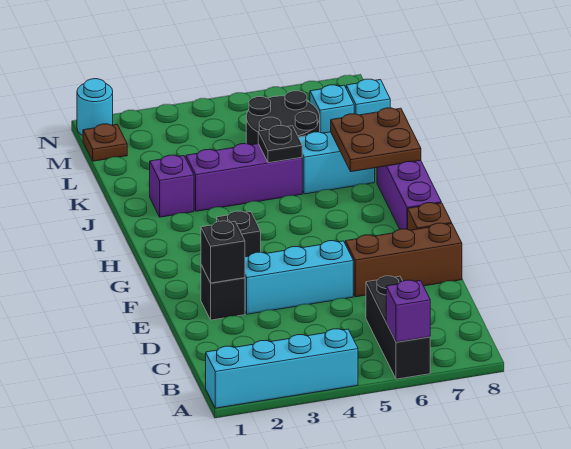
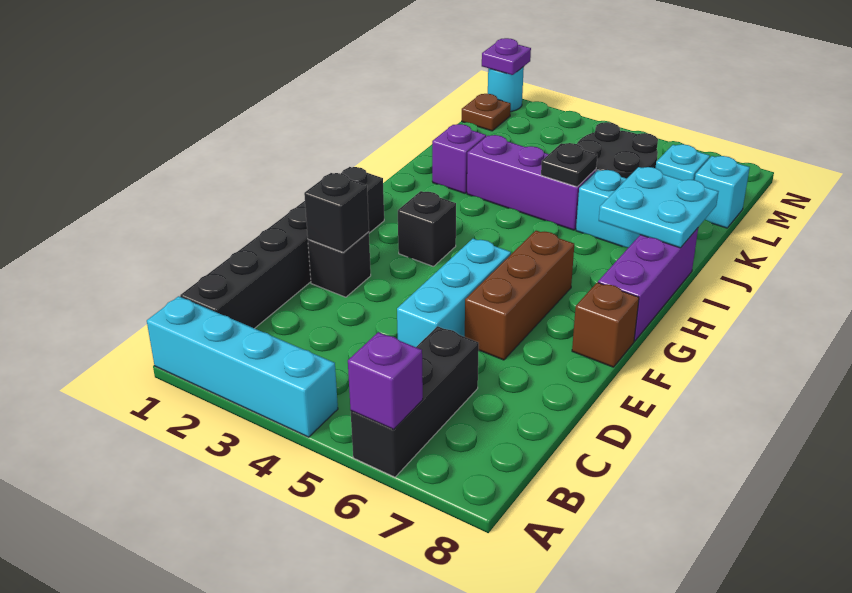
none -> black 1x6 brick [180,167,384,329]
cyan 1x3 brick [245,241,353,314] -> cyan 1x3 brick turned to [397,239,511,347]
brown 1x3 brick [345,223,462,297] -> brown 1x3 brick turned to [465,231,574,360]
brown 2x2 plate [331,108,421,172] -> cyan 2x2 plate [599,167,718,248]
none -> purple 1x1 plate [482,38,531,75]

